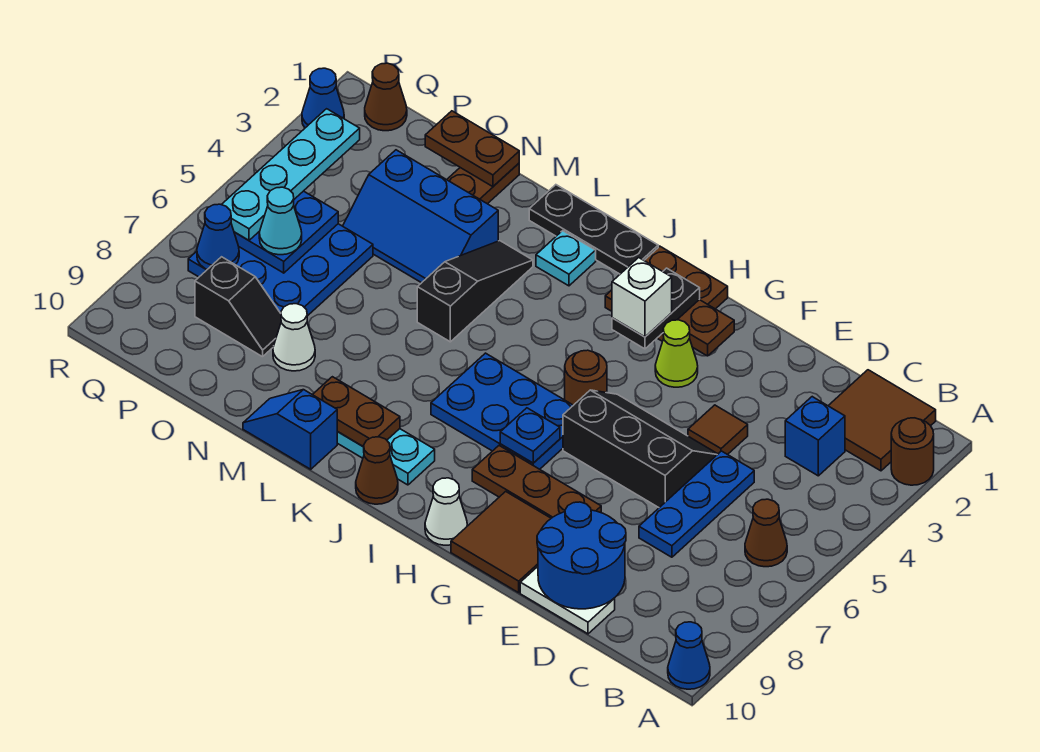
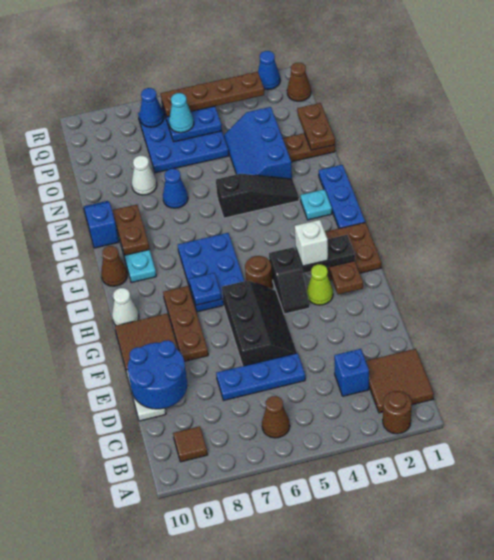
blue 1x1 cone [668,622,710,689] -> blue 1x1 cone moved to [163,169,188,208]
brown 1x1 tile [688,405,748,455] -> brown 1x1 tile moved to [173,426,208,462]
black 1x3 plate [529,185,658,274] -> blue 1x3 plate [319,165,365,228]
black 1x2 slope [195,257,281,357] -> black 1x2 slope moved to [269,247,310,314]
cyan 1x4 plate [221,109,360,240] -> brown 1x4 plate [161,72,264,117]

